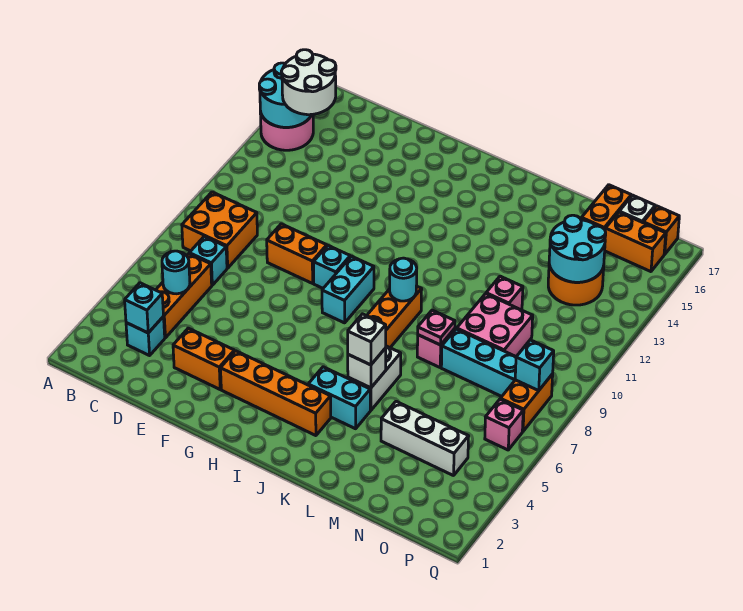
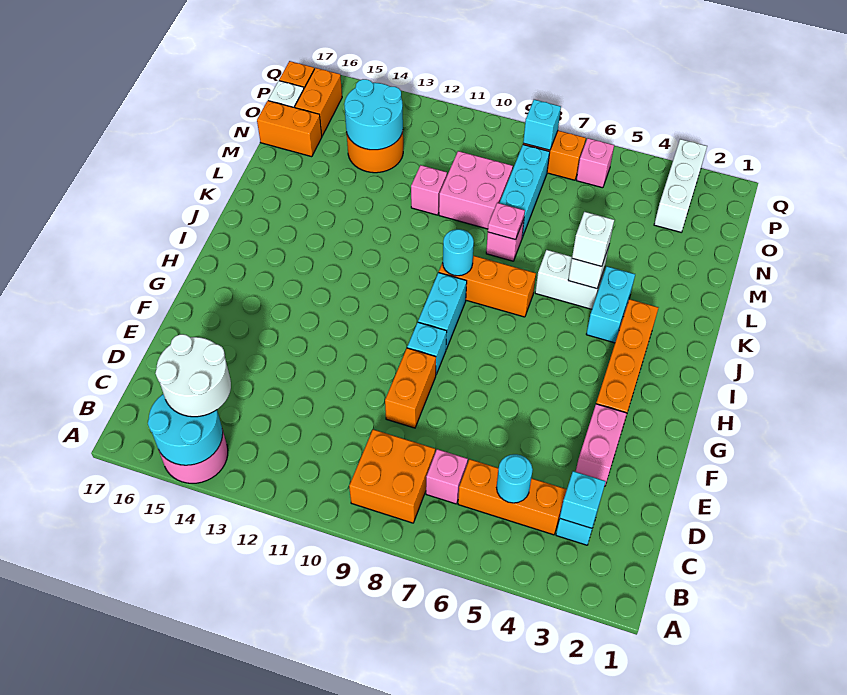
cyan 1x1 brick [189,236,227,285] -> pink 1x1 brick [426,449,468,504]
orange 1x2 brick [173,328,234,389] -> pink 1x2 brick [576,404,627,485]
cyan 1x2 brick [322,256,374,323] -> cyan 1x2 brick turned to [418,273,467,349]
white 1x3 brick [381,401,469,476] -> white 1x3 brick moved to [654,139,707,232]

